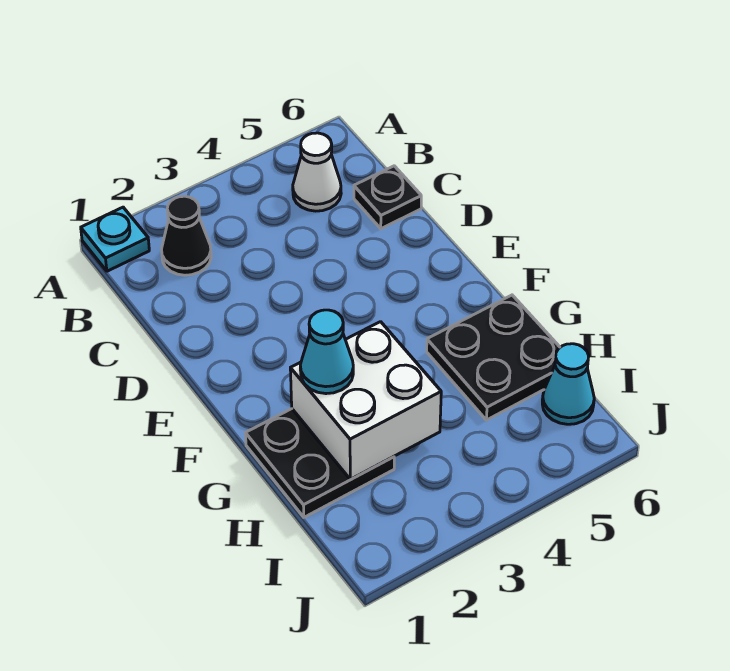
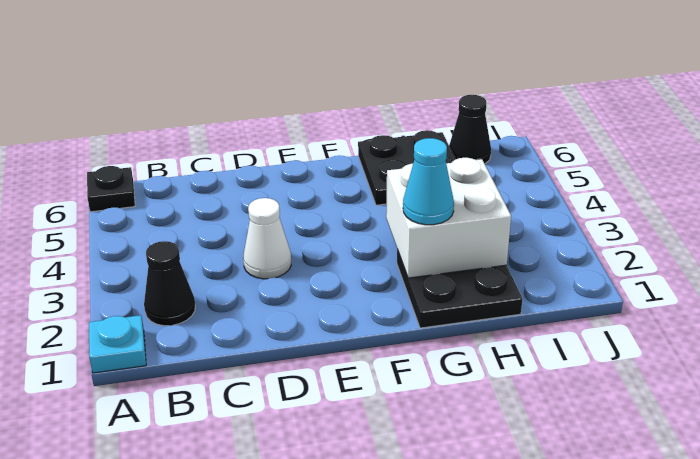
white 1x1 cone [293,133,341,211] -> white 1x1 cone moved to [243,198,291,279]
black 1x1 plate [354,166,421,229] -> black 1x1 plate moved to [87,166,135,212]
cyan 1x1 cone [542,344,594,424] -> black 1x1 cone [449,95,491,164]

